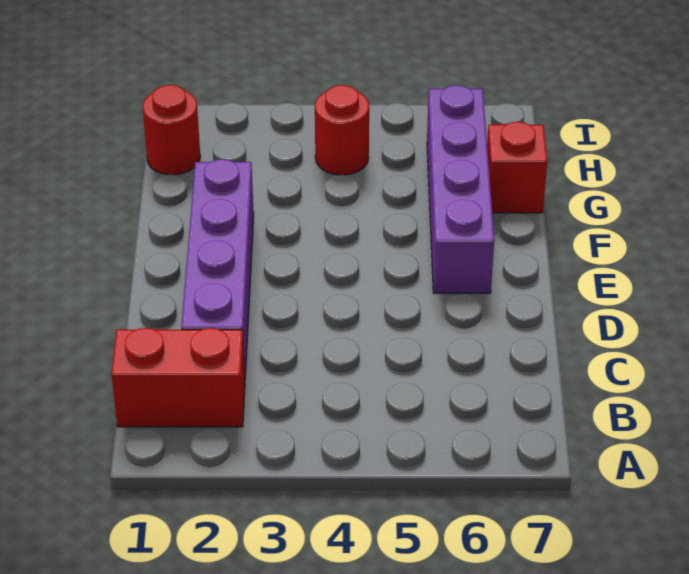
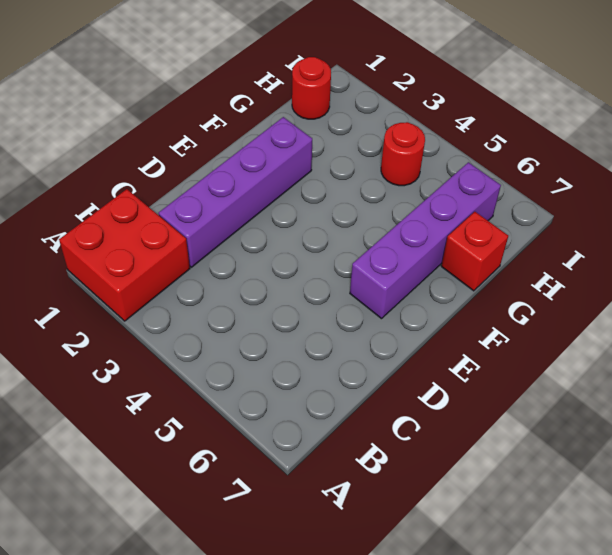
red 1x2 brick [111,328,245,427] -> red 2x2 brick [59,189,190,321]

